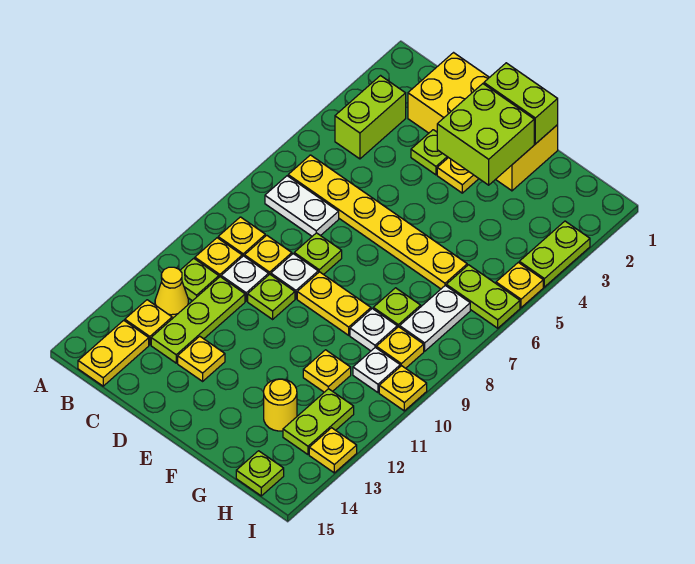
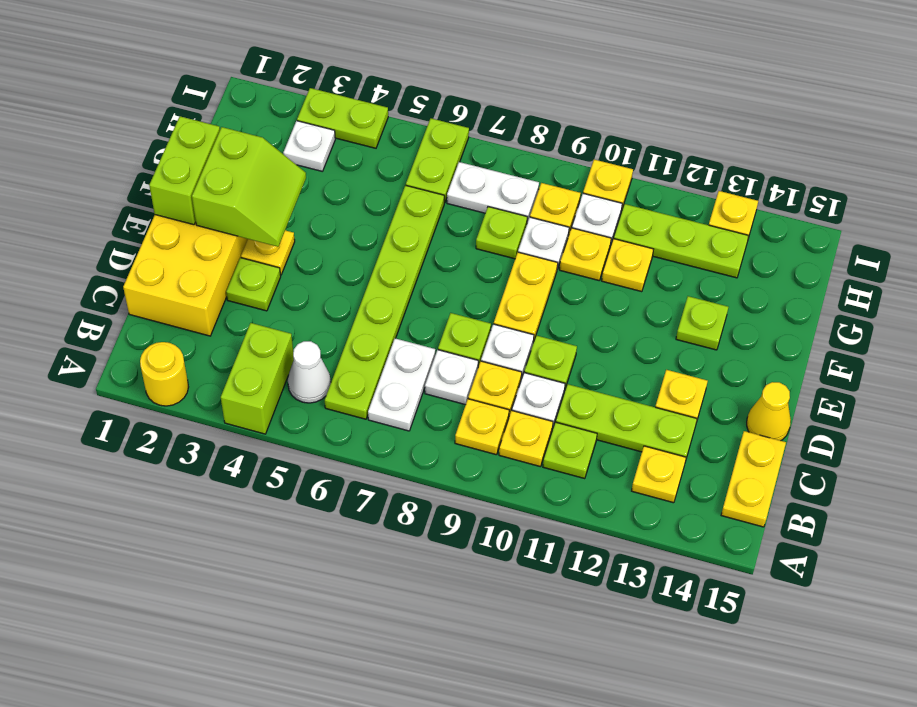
lime 1x2 brick [335,76,406,159] -> lime 1x2 brick turned to [221,323,294,434]
none -> white 1x1 cone [288,341,331,403]
yellow 1x6 plate [288,155,467,289] -> lime 1x6 plate [325,185,444,419]
yellow 1x1 cone [155,267,188,319] -> yellow 1x1 cone moved to [747,382,791,441]
yellow 1x2 plate [78,320,149,386] -> yellow 1x2 plate turned to [721,431,786,527]
none -> white 1x1 plate [425,350,478,405]
lime 2x2 brick [437,84,534,185] -> lime 2x2 slope [192,127,306,247]
yellow 1x1 round brick [264,379,297,431] -> yellow 1x1 round brick moved to [140,342,188,406]
none -> white 1x1 plate [283,121,335,171]
lime 1x2 plate [283,389,354,454] -> lime 1x3 plate [614,204,749,278]
lime 1x1 plate [236,451,284,496] -> lime 1x1 plate moved to [676,296,728,350]
yellow 1x1 plate [496,262,543,308] -> yellow 1x1 plate moved to [560,228,611,280]

